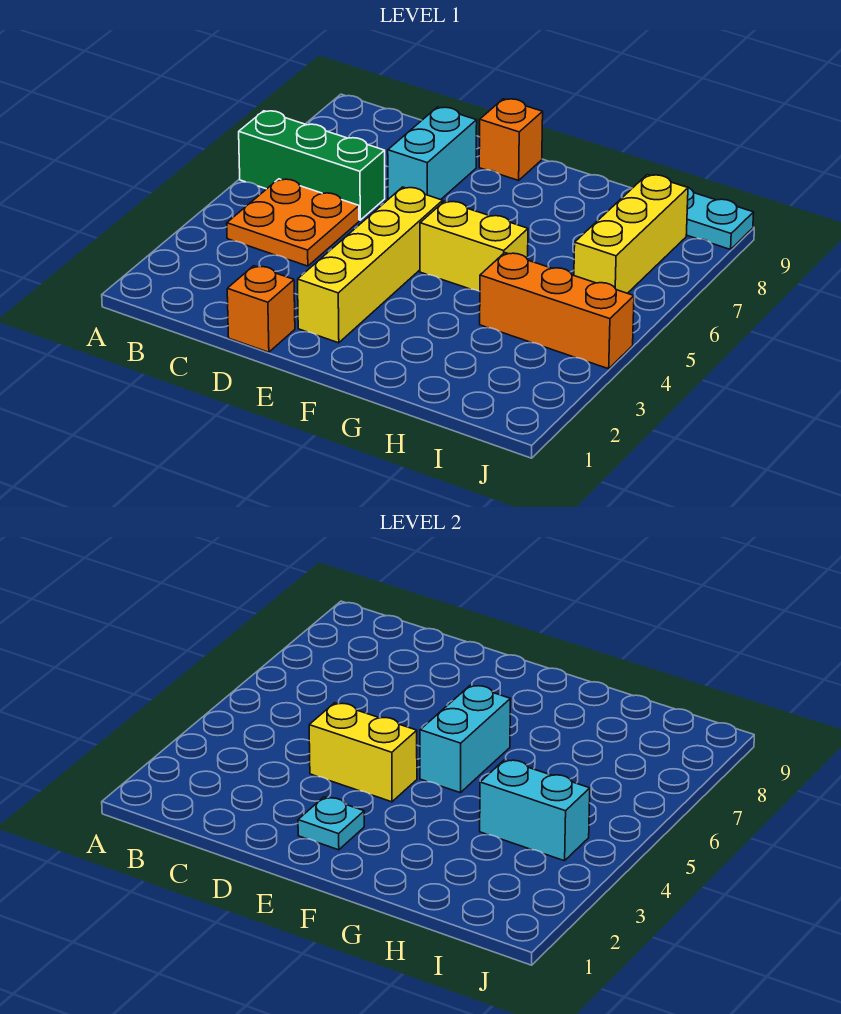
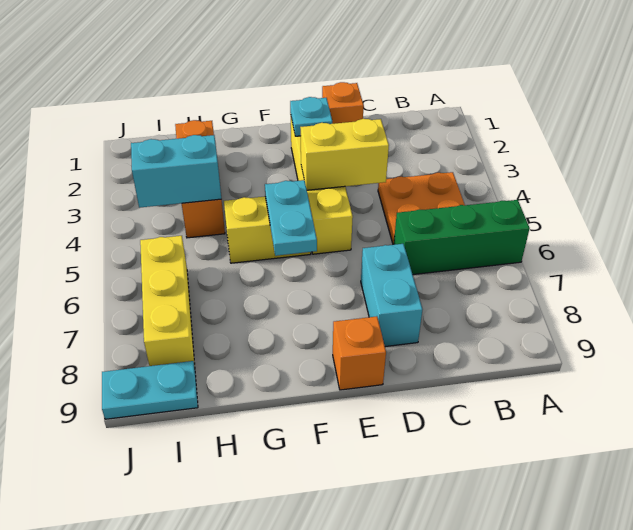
cyan 1x2 brick [420,685,510,793] -> cyan 1x2 plate [265,180,317,256]
orange 1x3 brick [480,253,634,369] -> orange 1x3 brick turned to [175,120,225,238]

